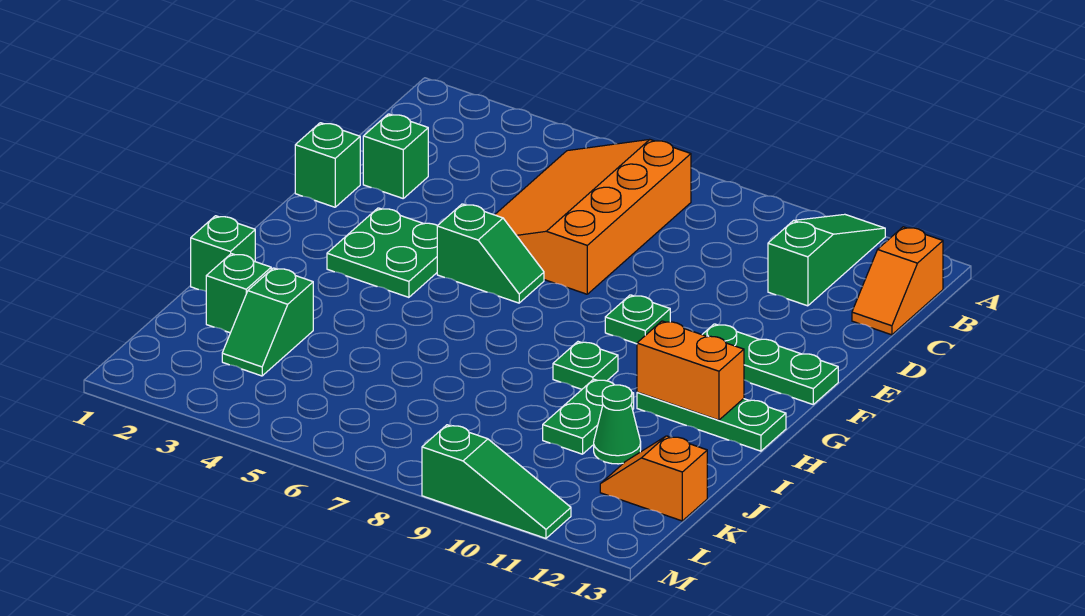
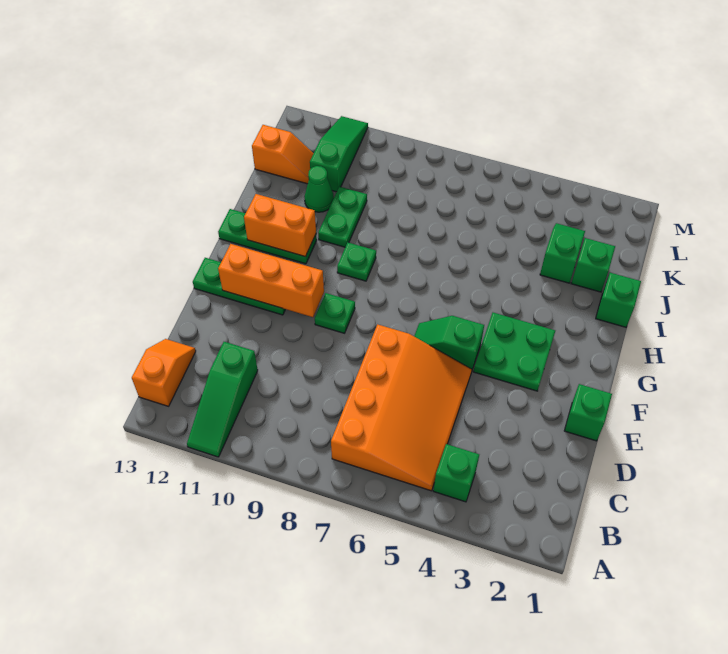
green 1x1 brick [363,114,428,198] -> green 1x1 brick moved to [433,444,479,502]
none -> orange 1x3 brick [218,244,324,317]
green 1x3 slope [422,425,571,538] -> green 1x3 slope turned to [310,116,368,192]

